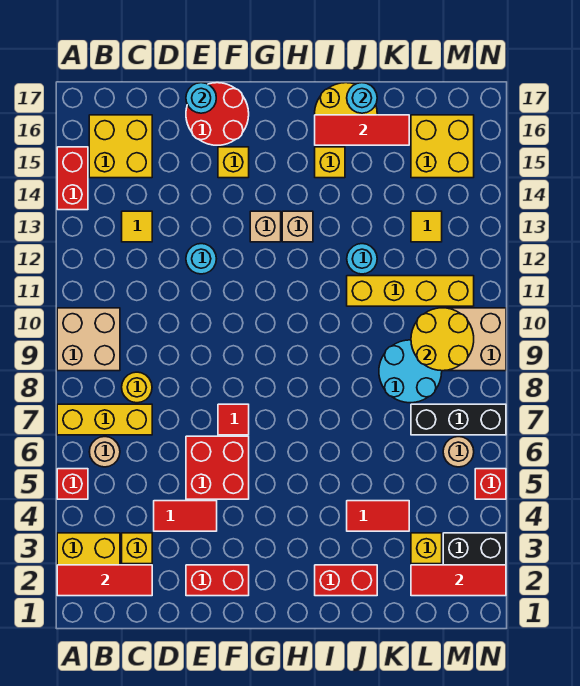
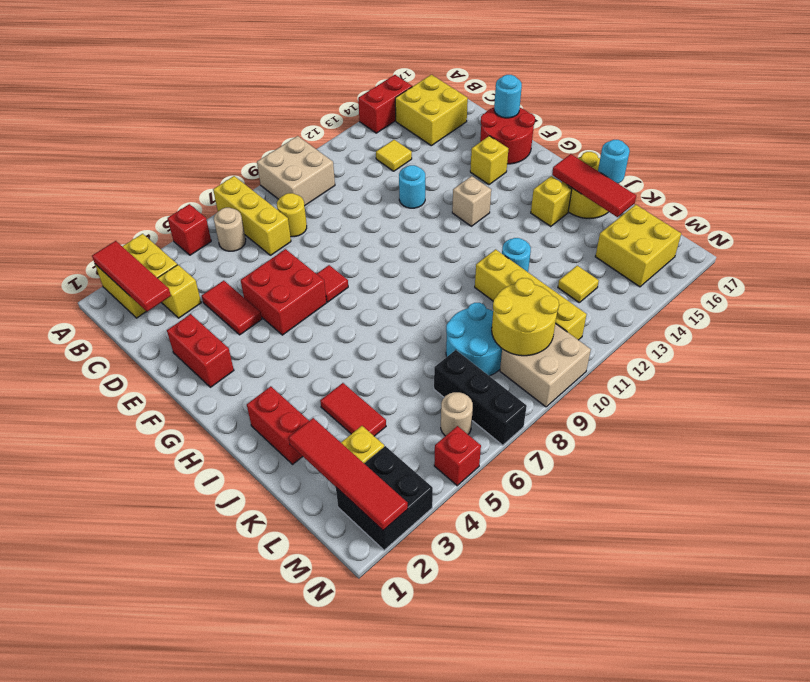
tan 1x1 brick [282,211,313,242] -> none
red 1x3 tile [411,565,506,596] -> red 1x4 tile [289,418,408,530]

